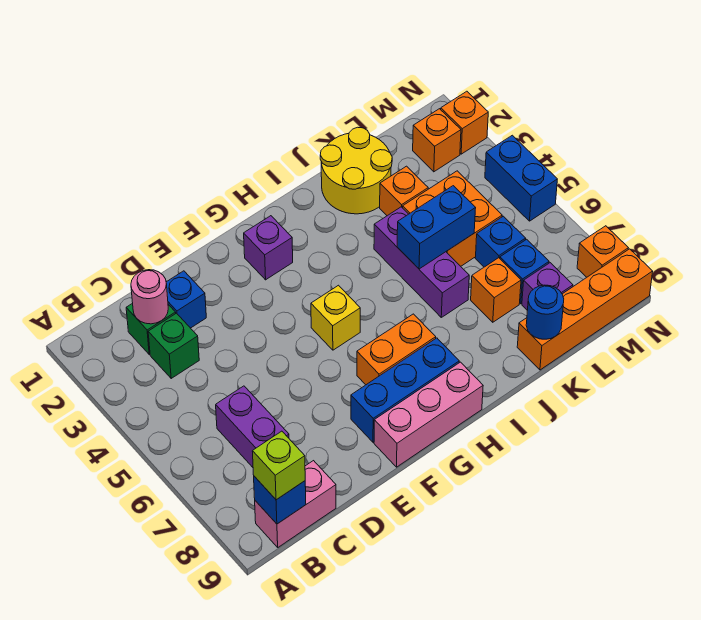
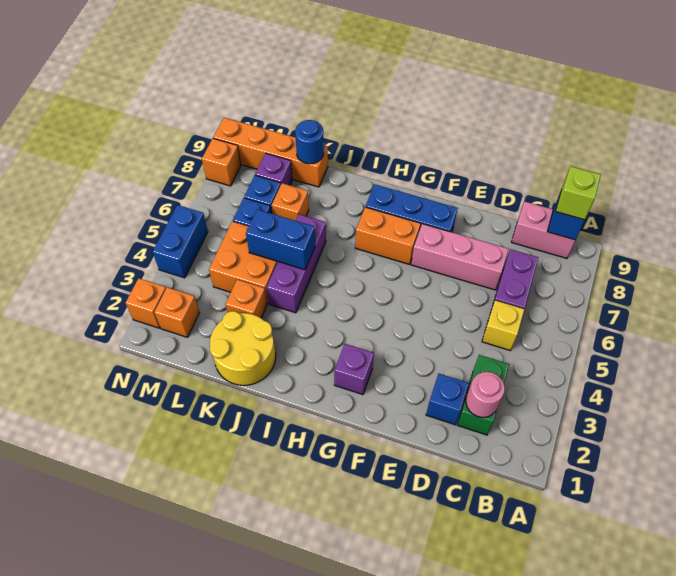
pink 1x3 brick [374,362,483,467] -> pink 1x3 brick moved to [411,224,508,290]
yellow 1x1 brick [311,285,360,350] -> yellow 1x1 brick moved to [482,300,524,351]

